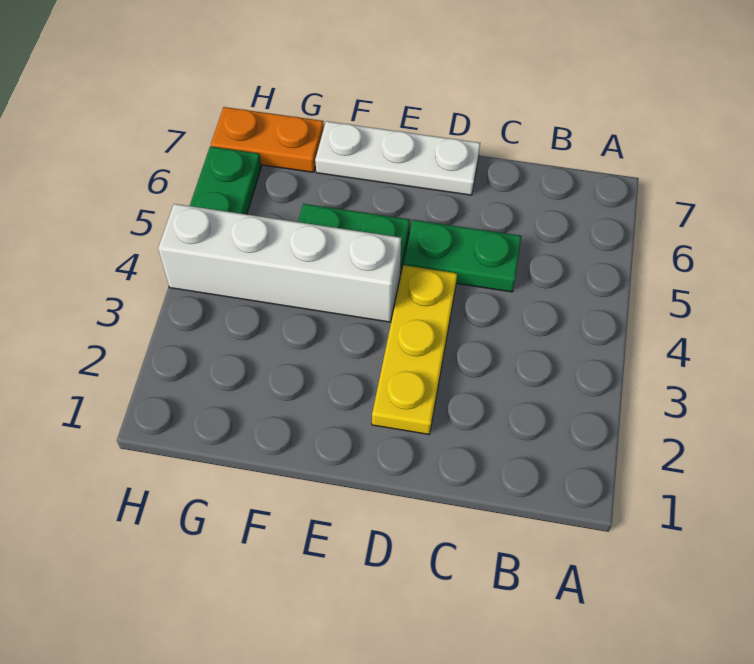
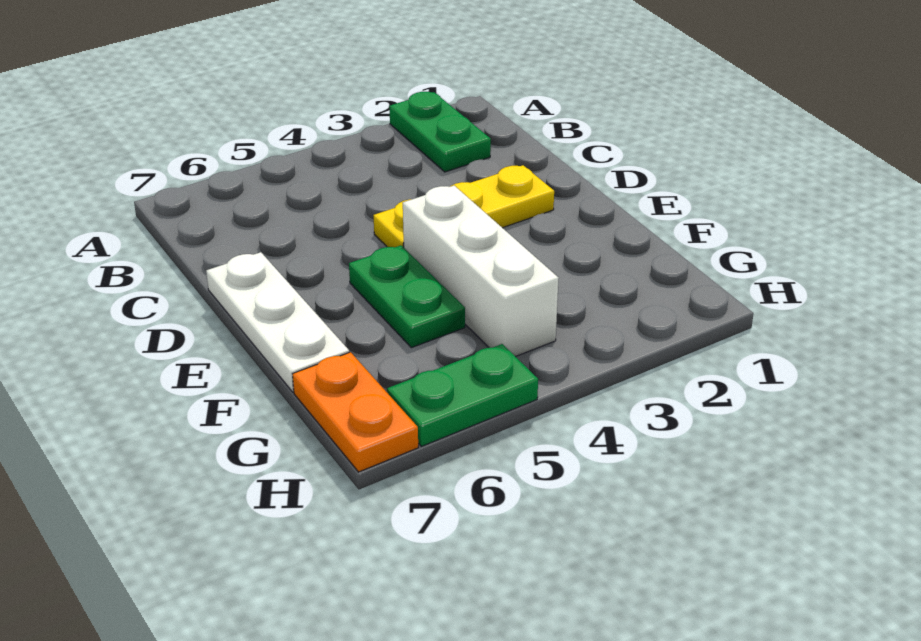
green 1x2 plate [404,220,521,292] -> green 1x2 plate moved to [389,92,491,172]
white 1x4 brick [158,204,401,322] -> white 1x3 brick [403,186,559,357]

